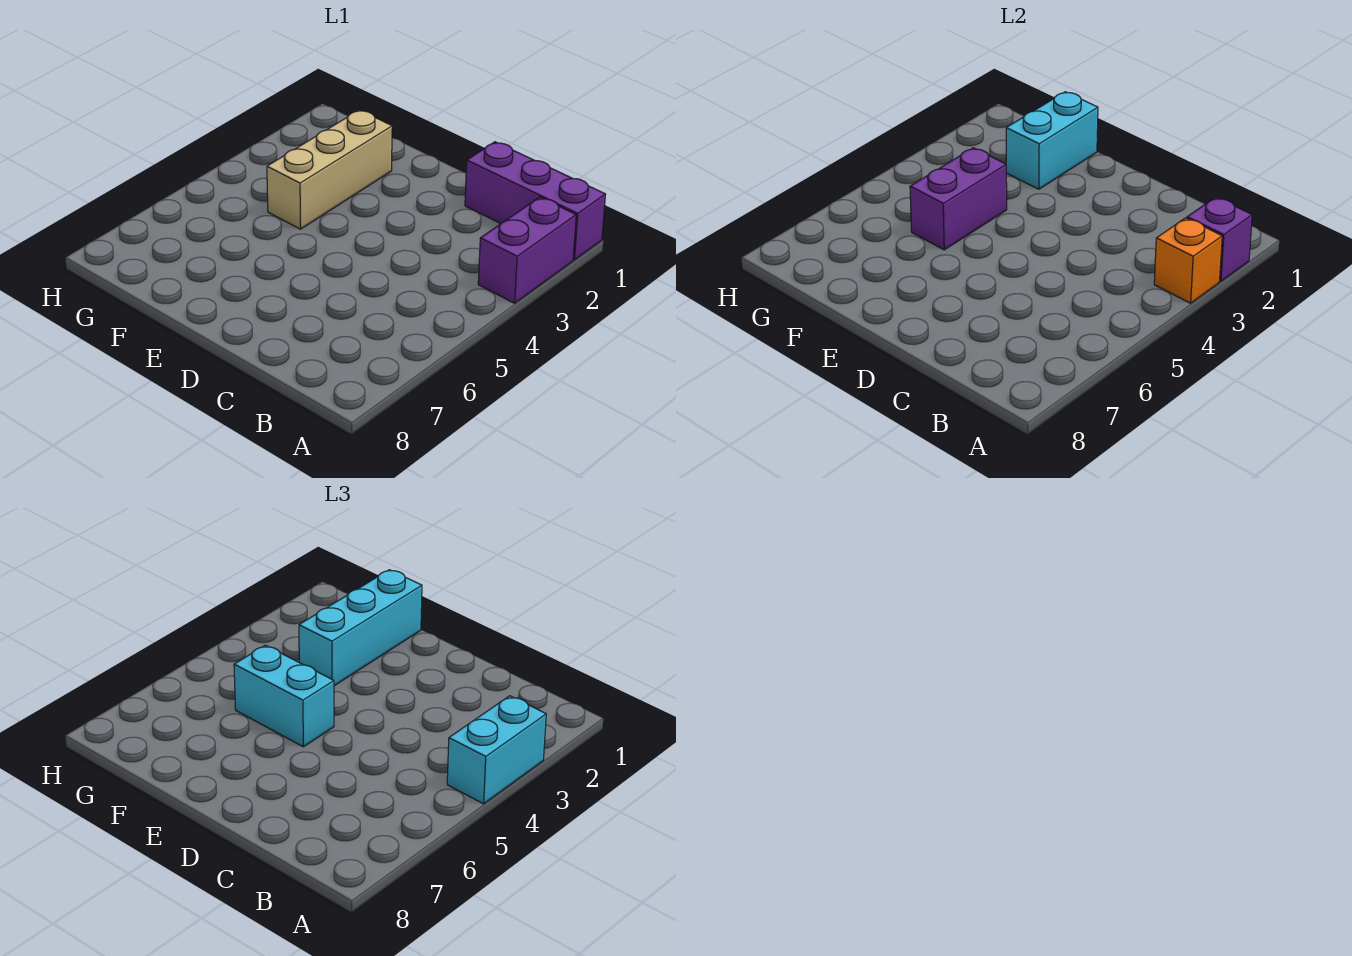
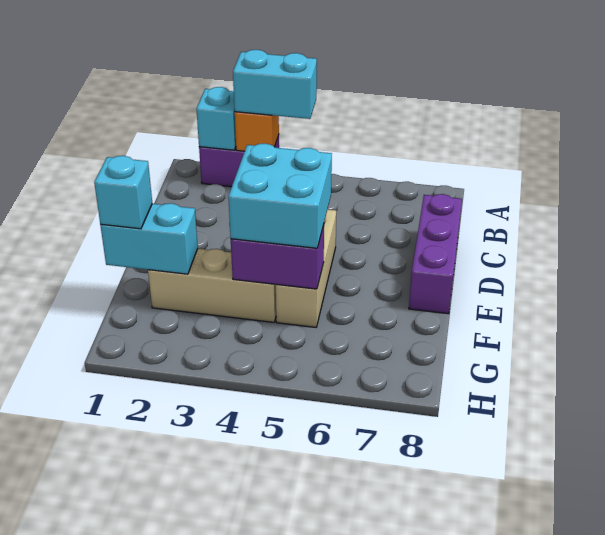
purple 1x3 brick [465,142,606,260] -> purple 1x3 brick moved to [409,194,462,314]
purple 1x1 brick [1187,197,1252,281] -> cyan 1x1 brick [196,87,236,150]
none -> tan 1x3 brick [276,209,336,327]
cyan 1x2 brick [234,645,334,747] -> cyan 2x2 brick [228,143,332,248]
cyan 1x3 brick [299,570,422,686] -> cyan 1x1 brick [94,156,152,229]

